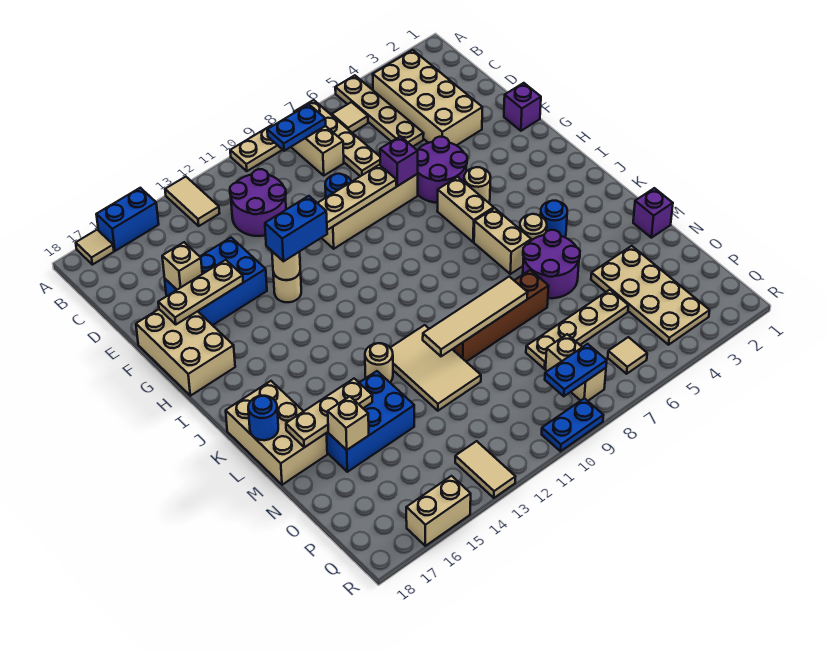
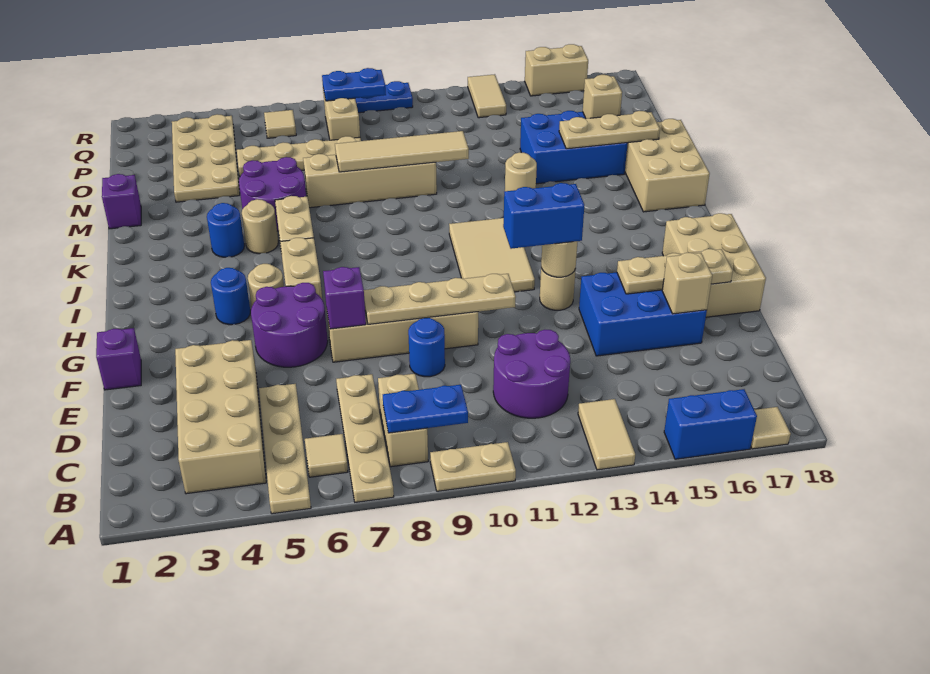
tan 2x3 tile [390,325,481,411] -> tan 2x3 tile moved to [449,218,535,292]
blue 1x1 round brick [248,396,278,440] -> blue 1x1 round brick moved to [211,268,250,325]
brown 1x4 brick [452,270,549,362] -> tan 1x4 brick [303,154,437,208]

